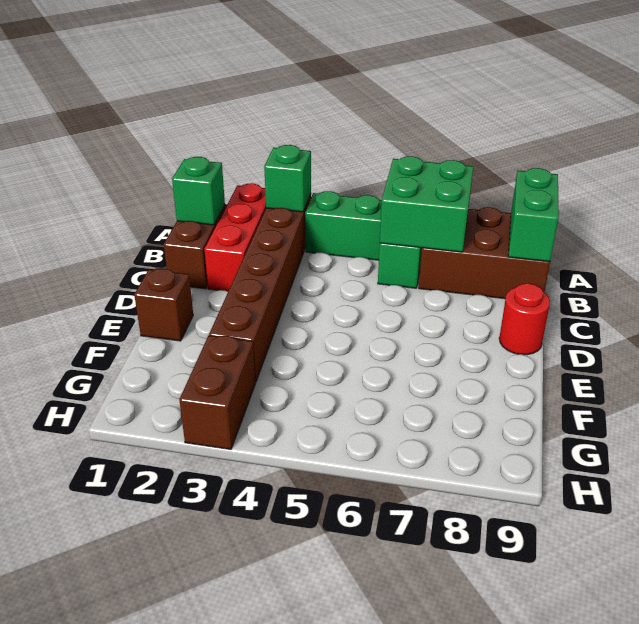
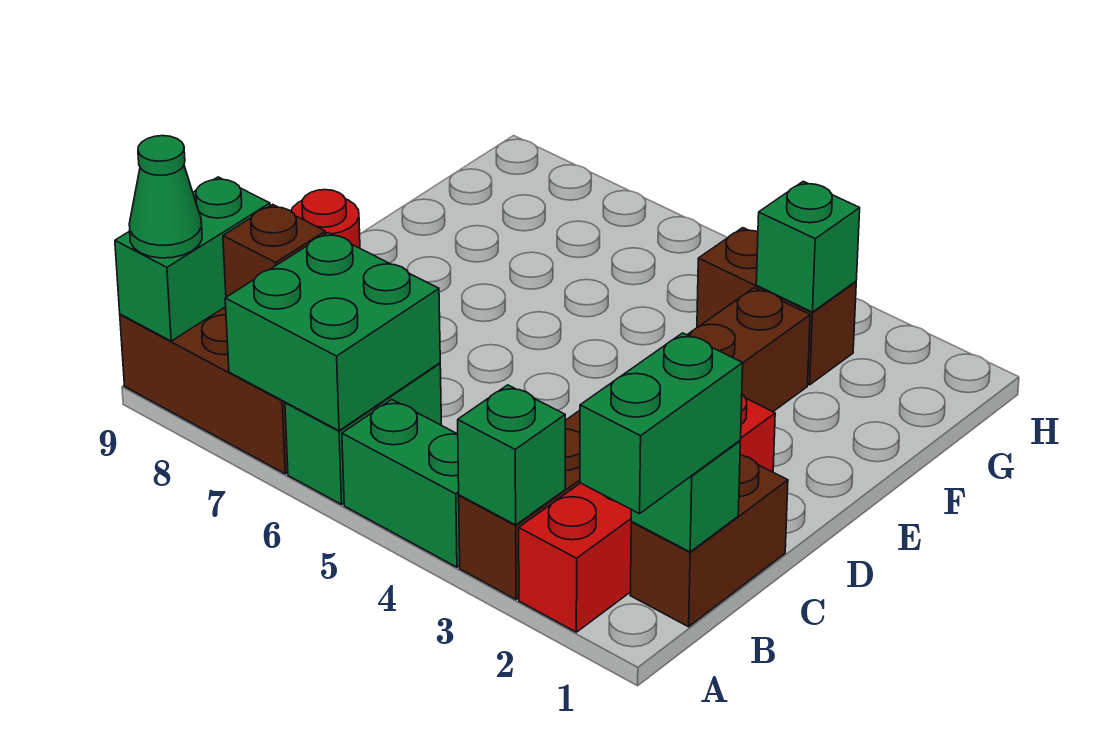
none -> green 1x2 brick [580,333,743,514]
red 1x3 brick [204,183,266,291] -> red 1x4 brick [519,395,775,632]
none -> green 1x1 cone [129,136,202,258]
brown 1x1 brick [134,269,193,341] -> brown 1x1 brick moved to [223,204,326,297]
brown 1x2 brick [179,335,255,449] -> brown 1x2 brick turned to [697,228,856,385]
none -> green 1x1 brick [756,181,860,312]

